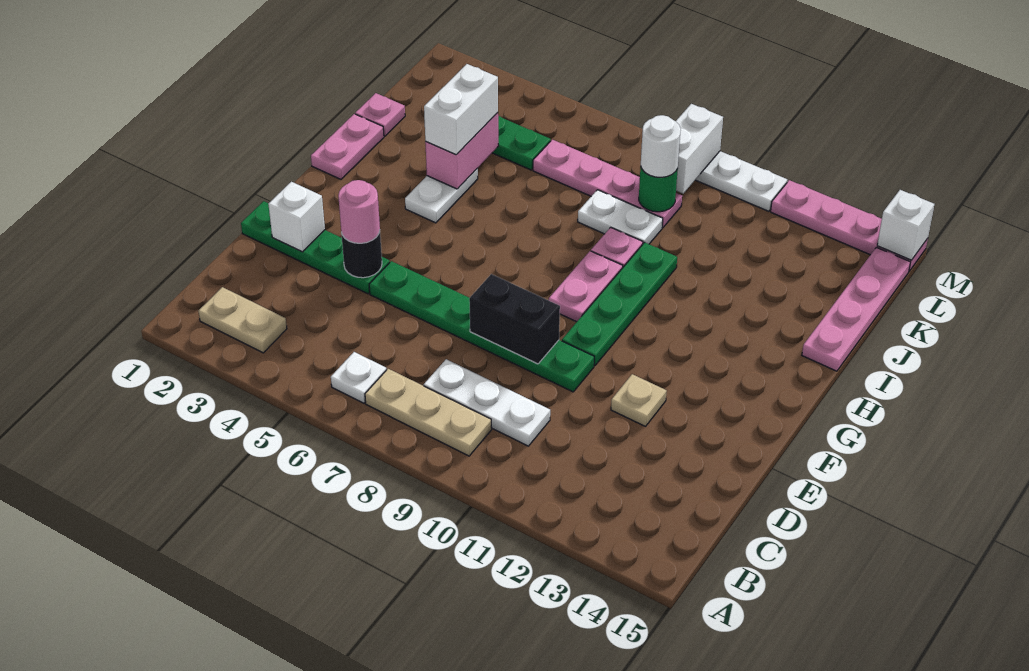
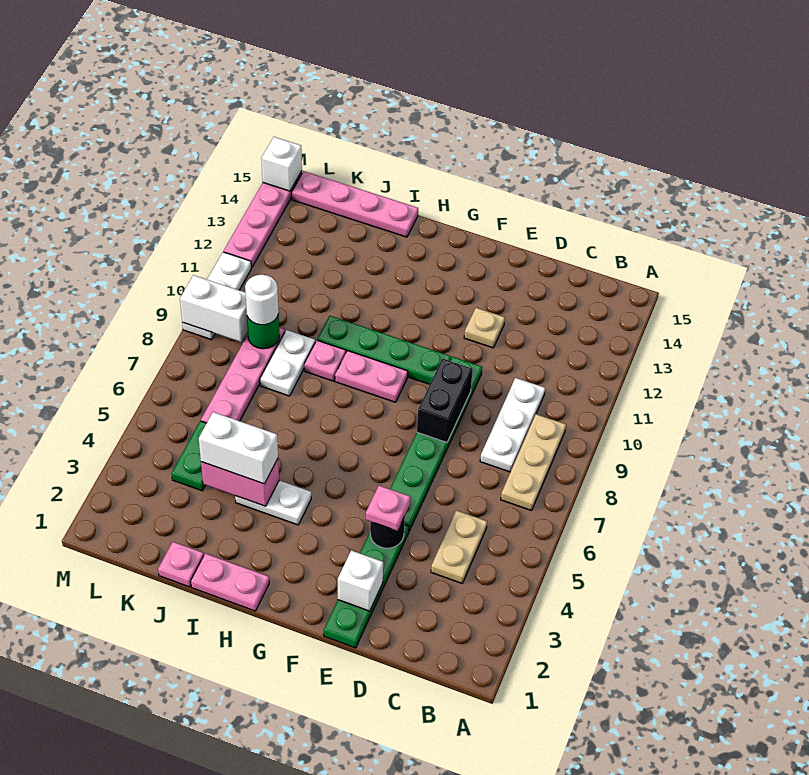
tan 1x2 plate [199,287,287,353] -> tan 1x2 plate moved to [431,510,487,583]
white 1x1 plate [331,352,386,403] -> none
pink 1x1 round brick [338,180,380,243] -> pink 1x1 plate [366,486,411,531]

